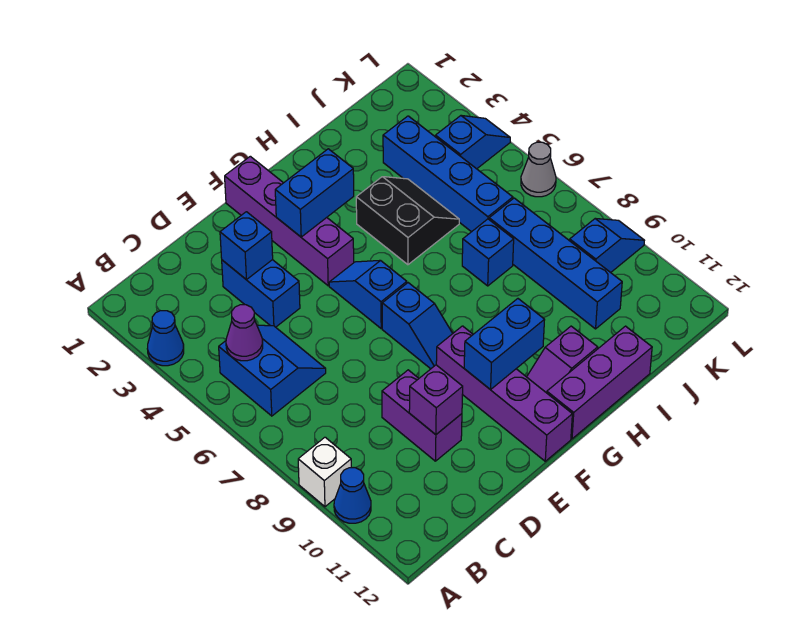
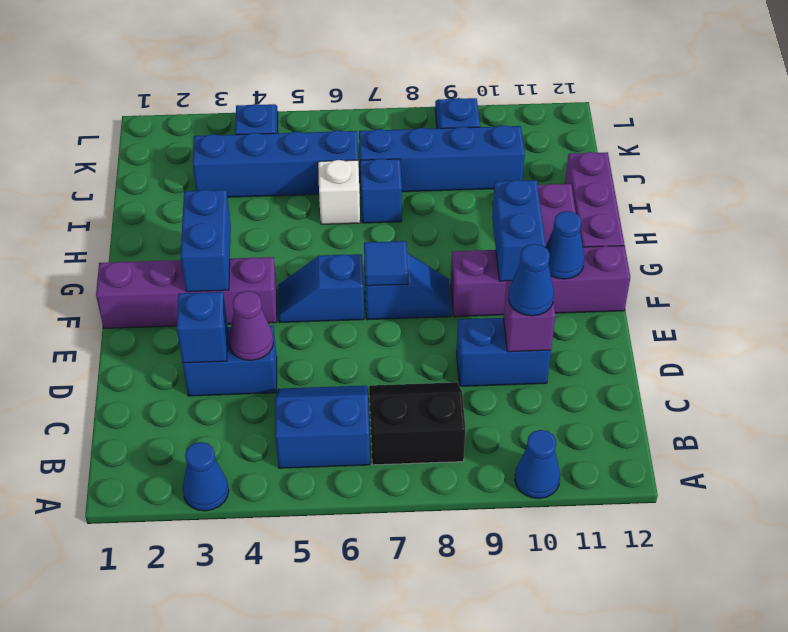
white 1x1 brick [298,437,351,507] -> white 1x1 brick moved to [318,160,360,224]
purple 1x1 cone [226,305,263,361] -> purple 1x1 cone moved to [229,291,273,360]
purple 1x2 brick [382,370,462,461] -> blue 1x2 brick [456,318,551,386]
none -> blue 1x1 cone [508,244,554,316]
none -> blue 1x1 tile [364,241,408,286]
none -> blue 1x1 cone [545,211,585,279]
black 2x2 slope [356,177,459,265] -> black 2x2 slope moved to [369,382,466,465]
grey 1x1 cone [521,142,556,197] -> none

